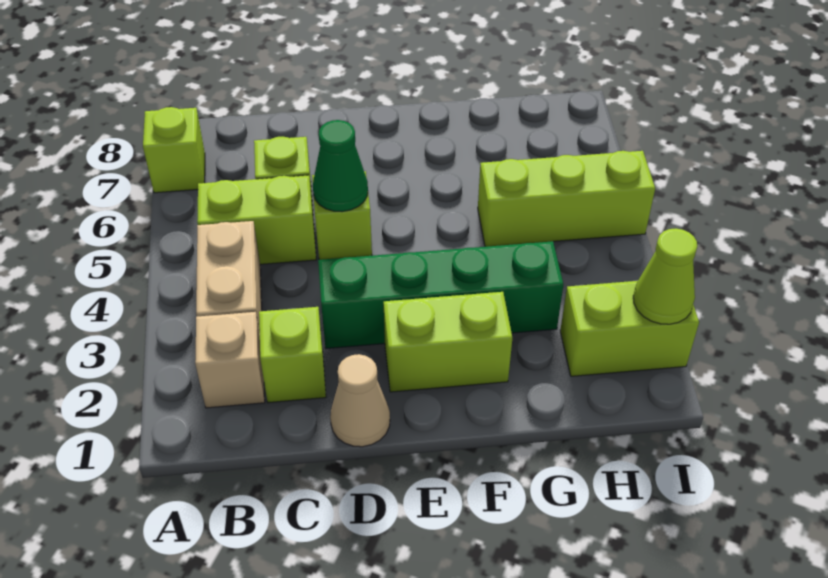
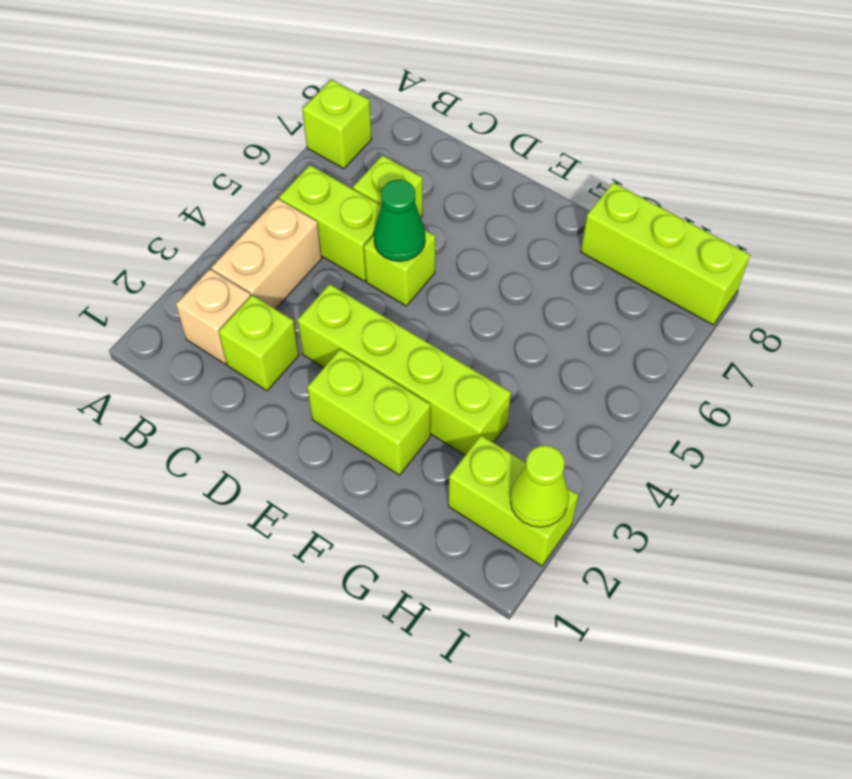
tan 1x1 cone [330,354,390,447] -> none
green 1x4 brick [318,241,563,349] -> lime 1x4 brick [297,284,511,455]
lime 1x3 brick [478,151,655,247] -> lime 1x3 brick moved to [581,182,750,325]

